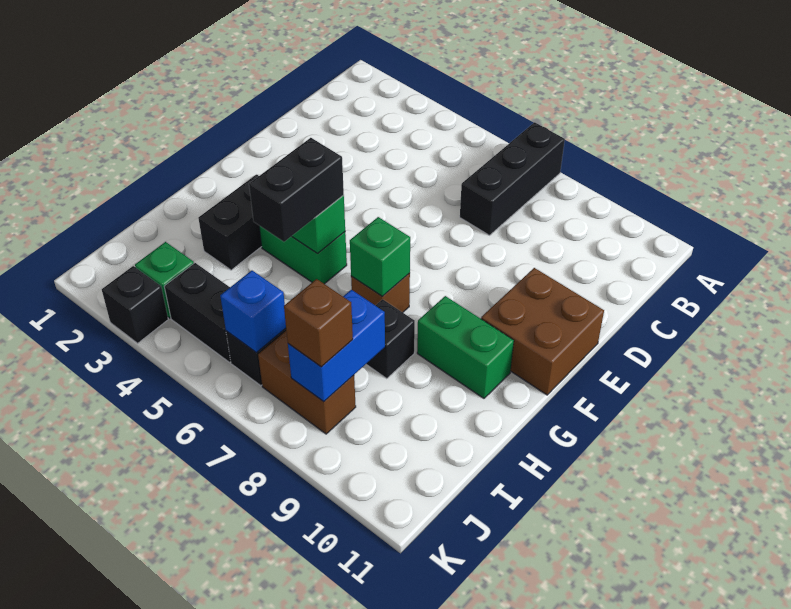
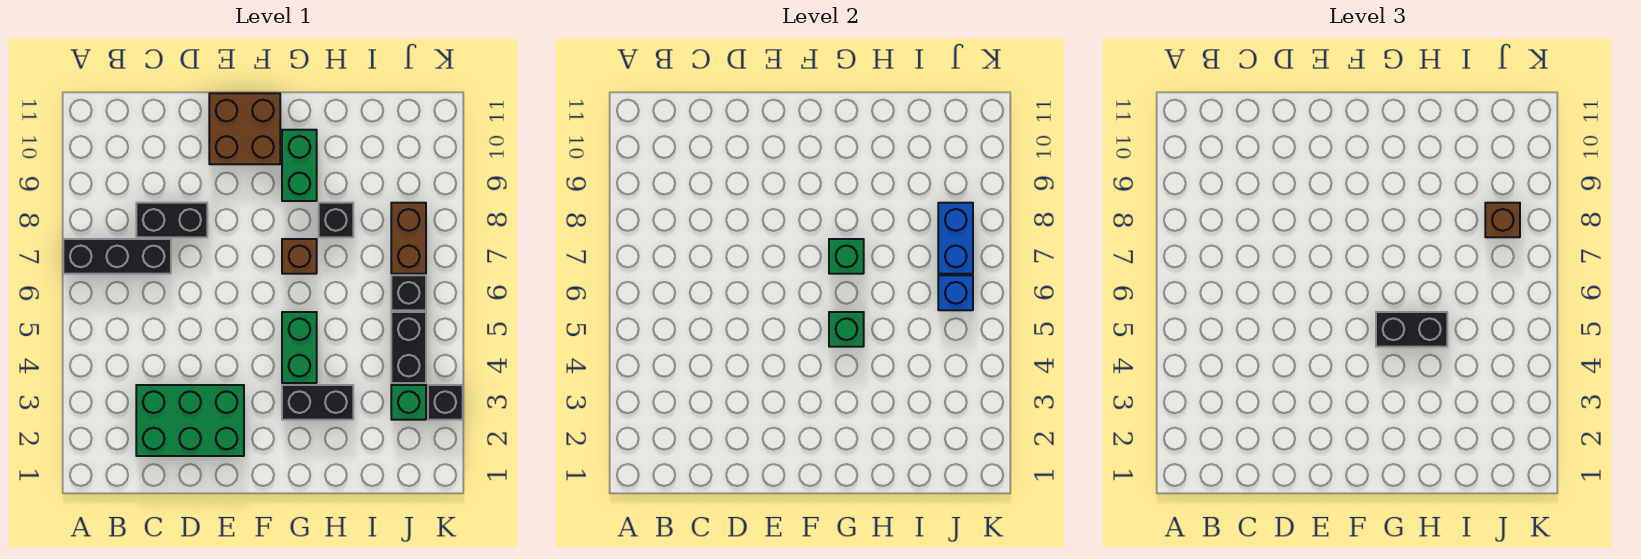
none -> green 2x3 brick [136,385,244,456]
none -> black 1x2 brick [136,203,207,237]
blue 1x2 brick [288,290,385,402] -> blue 1x2 brick turned to [938,203,973,274]

